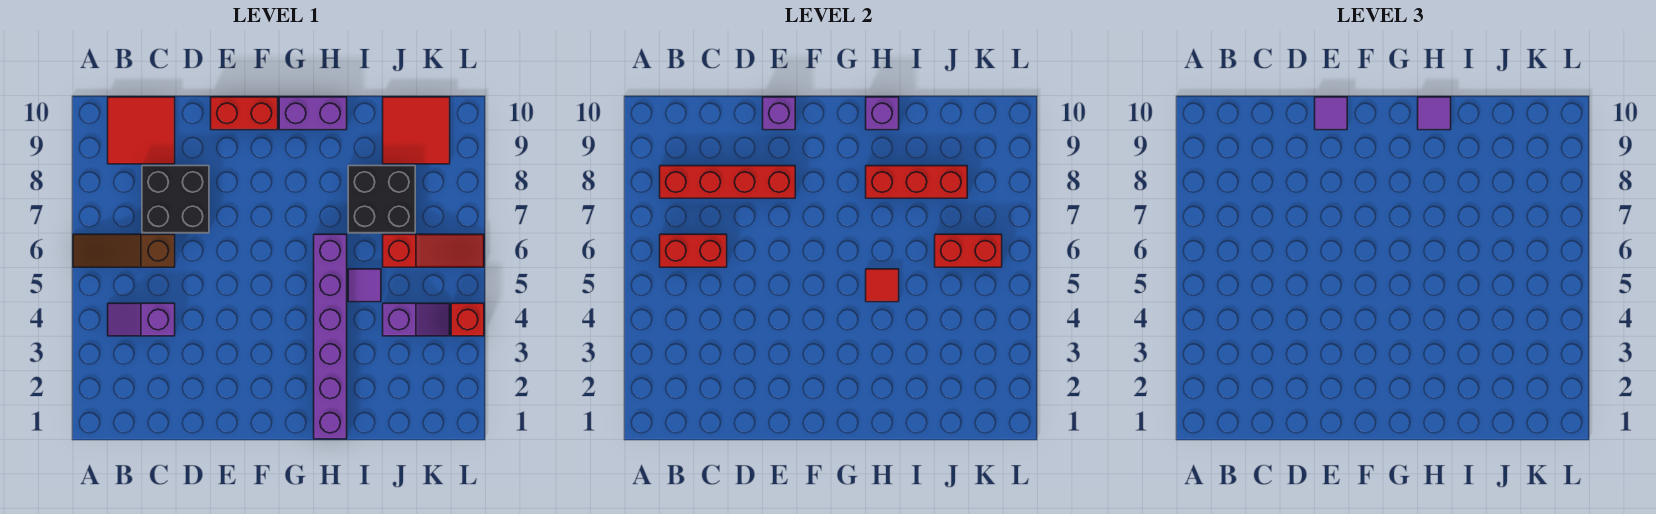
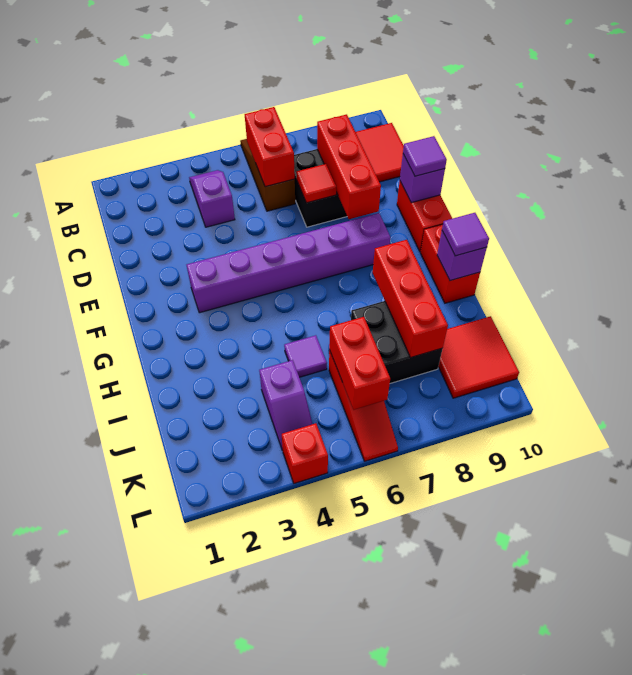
red 1x4 brick [660,166,795,198] -> red 1x3 brick [317,114,381,219]
purple 1x2 brick [279,97,347,130] -> red 1x2 brick [420,224,480,303]
purple 1x6 brick [314,234,347,439] -> purple 1x6 brick moved to [187,213,390,313]
red 1x1 tile [866,269,899,302] -> red 1x1 tile moved to [296,164,336,203]

